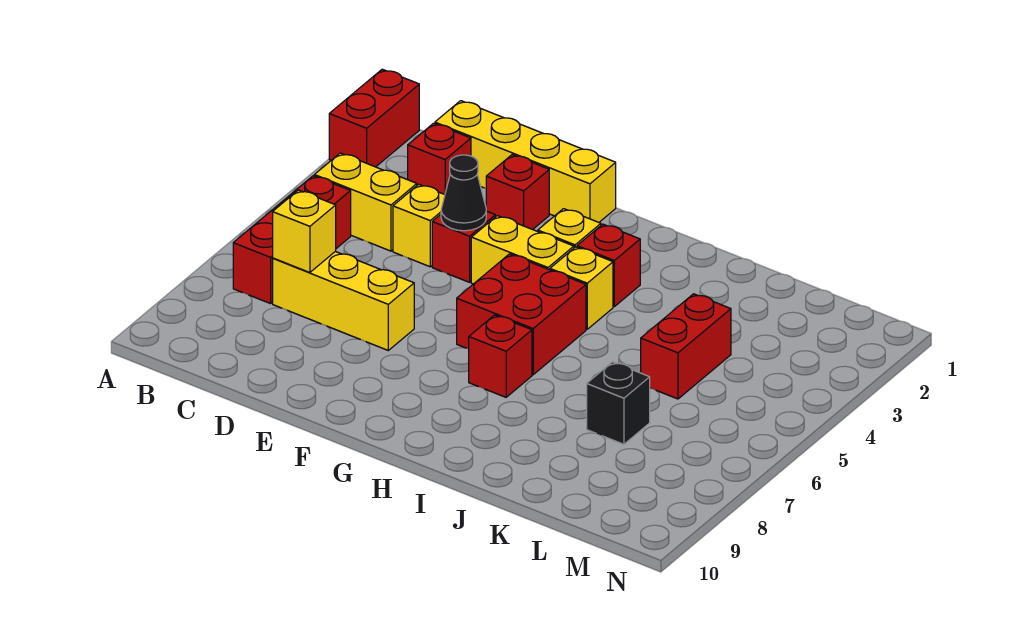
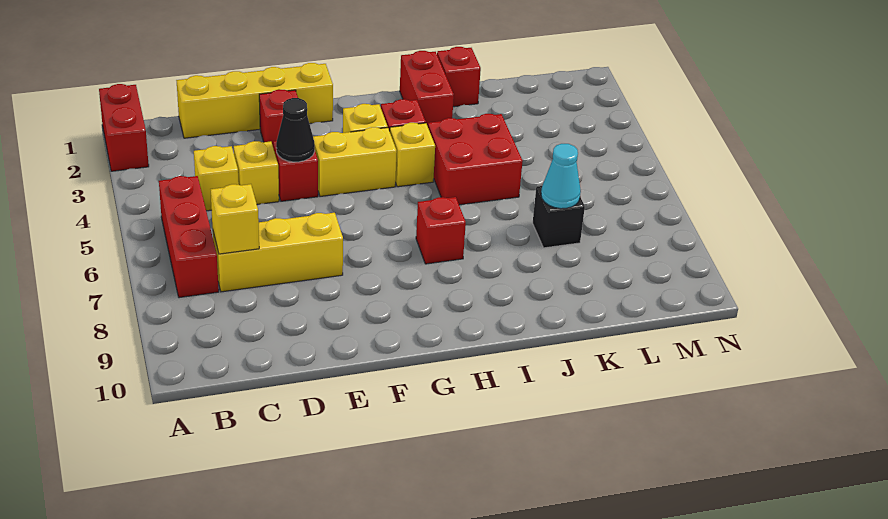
yellow 1x2 brick [314,153,417,251] -> yellow 1x1 brick [194,146,239,211]
red 1x1 brick [408,123,471,194] -> red 1x1 brick moved to [437,47,481,107]
red 2x2 brick [457,254,586,375] -> red 2x2 brick moved to [428,114,523,205]
red 1x2 brick [641,294,731,399] -> red 1x2 brick moved to [400,51,454,126]
none -> cyan 1x1 cone [541,144,581,209]

